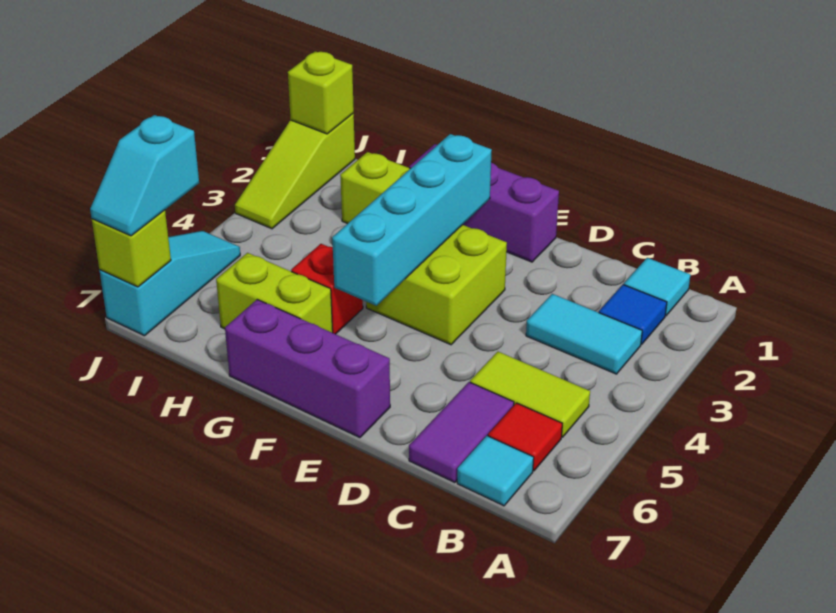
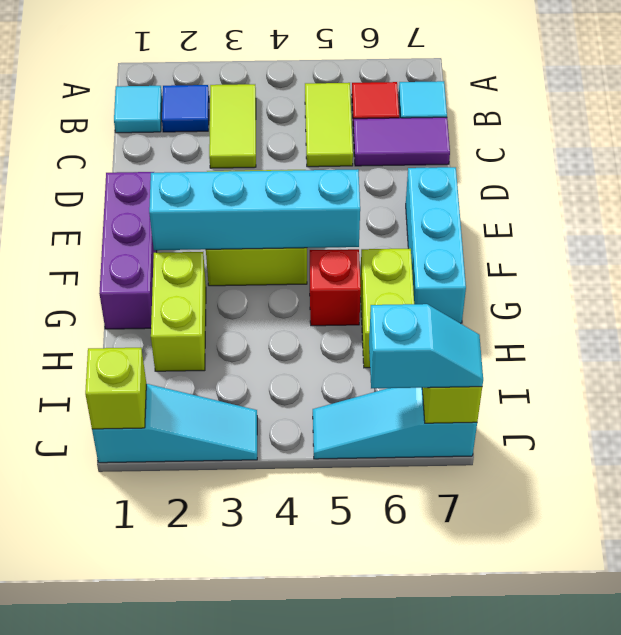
cyan 1x2 tile [526,294,642,374] -> lime 1x2 tile [209,84,256,168]
purple 1x3 brick [225,300,390,438] -> cyan 1x3 brick [406,167,466,323]
lime 1x3 slope [235,114,355,229] -> cyan 1x3 slope [92,384,257,463]

